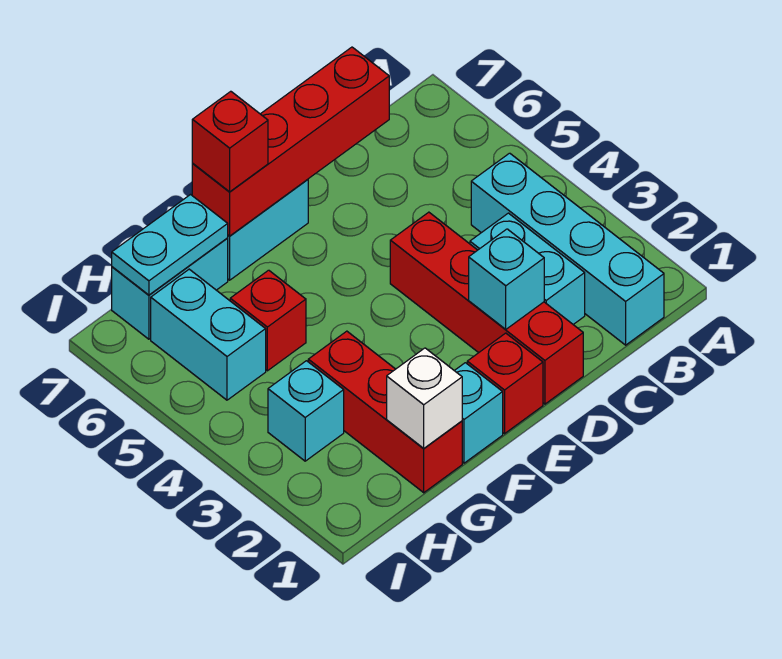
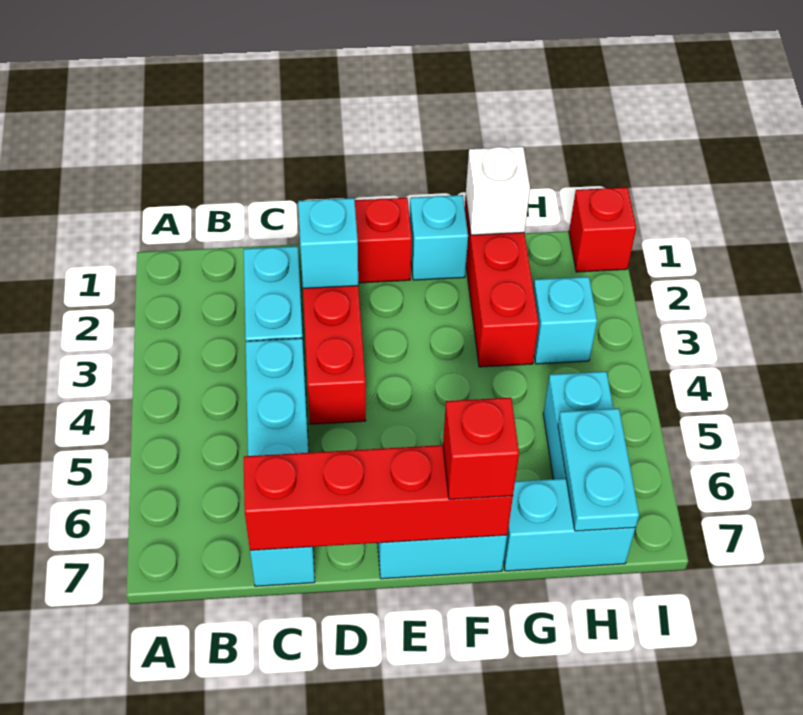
cyan 1x4 brick [471,153,664,345] -> cyan 1x4 brick moved to [246,338,315,586]
red 1x1 brick [230,270,306,371] -> red 1x1 brick moved to [569,187,636,272]
cyan 1x2 plate [112,195,228,295] -> cyan 1x2 plate turned to [558,408,639,531]

